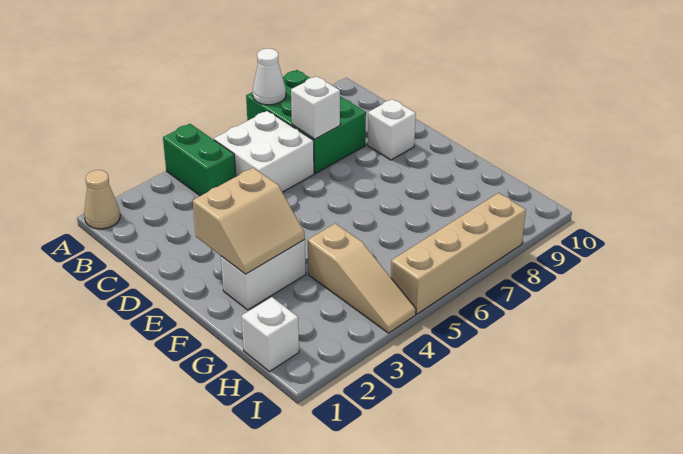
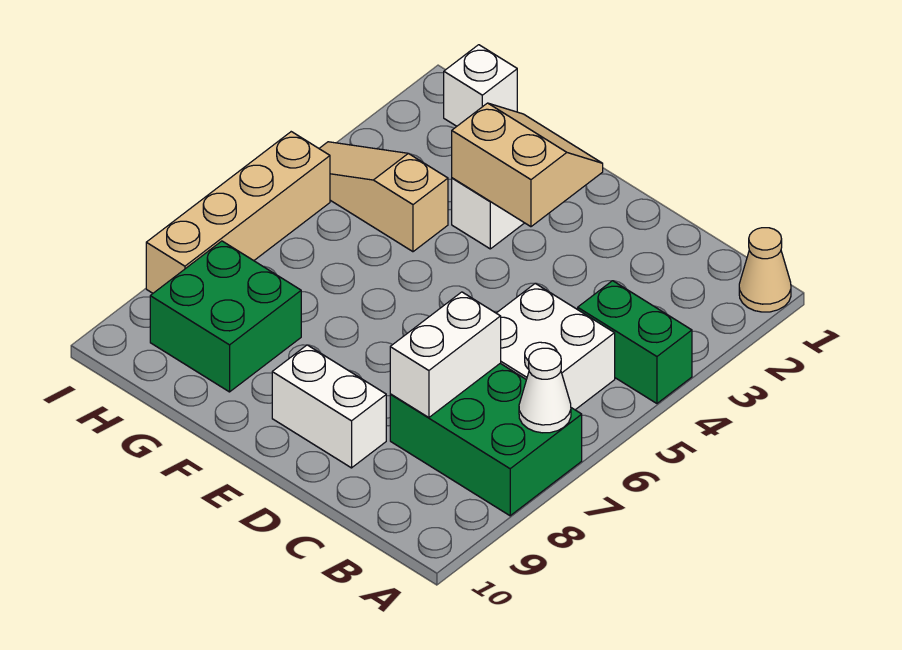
white 1x1 brick [291,76,340,139] -> white 1x2 brick [390,292,501,418]
white 1x1 brick [368,99,416,160] -> white 1x2 brick [272,345,386,468]
tan 2x2 slope [193,168,305,274] -> tan 2x2 slope turned to [452,103,603,227]
none -> green 2x2 brick [150,241,301,392]

